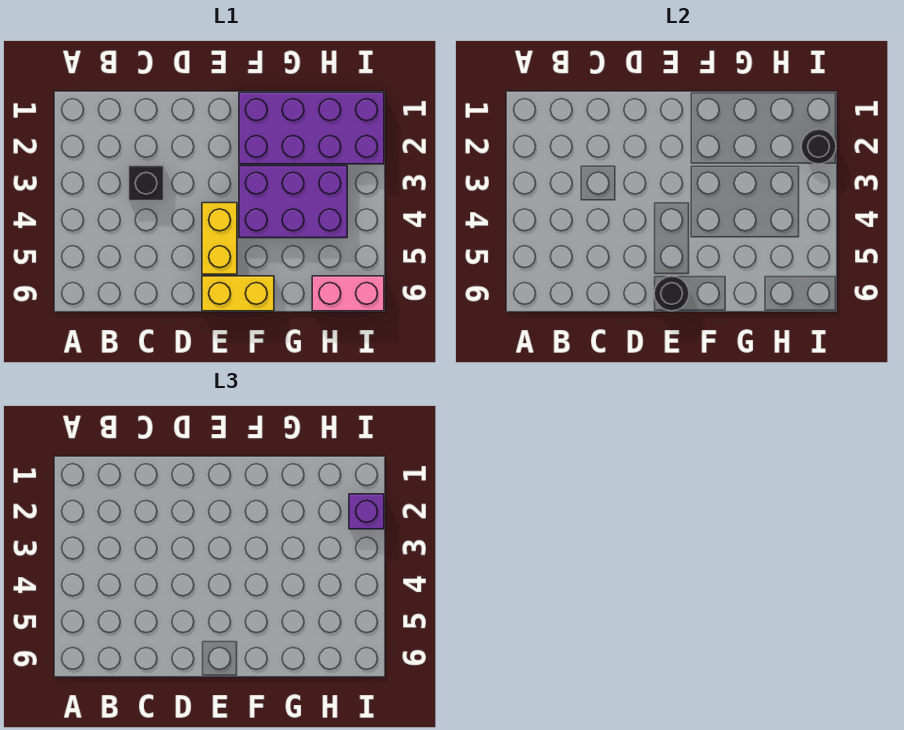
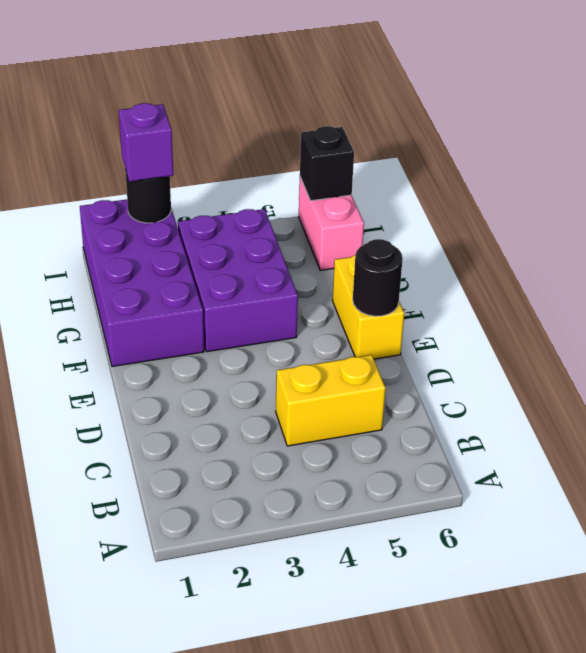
black 1x1 brick [129,166,164,201] -> black 1x1 brick moved to [300,126,354,201]
yellow 1x2 brick [202,203,237,274] -> yellow 1x2 brick moved to [276,355,386,446]

